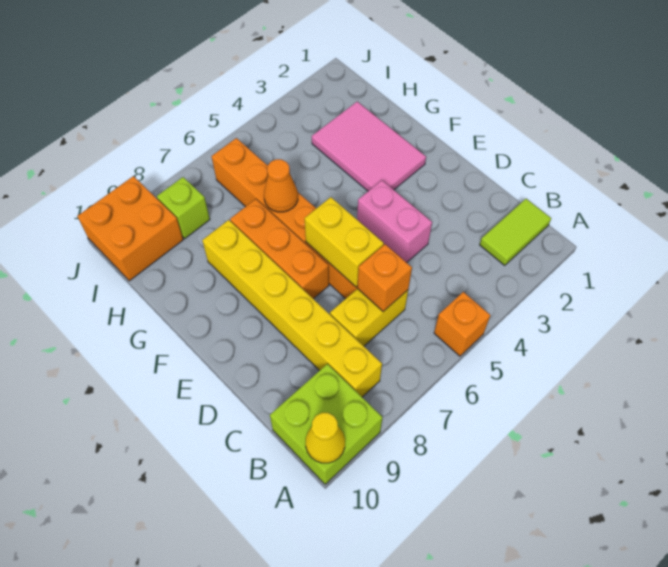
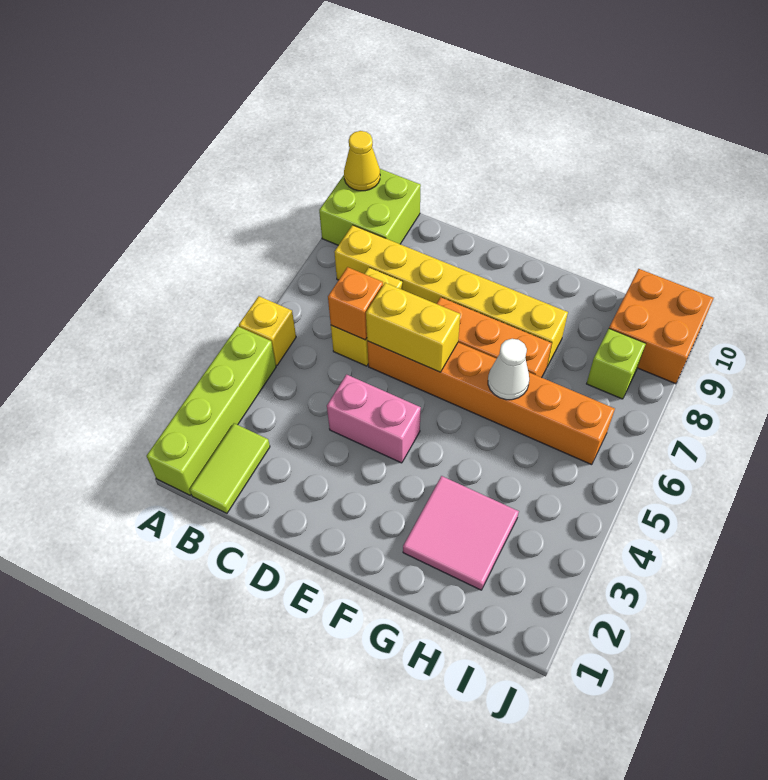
none -> lime 1x4 brick [147,326,276,495]
orange 1x1 brick [434,292,490,356] -> yellow 1x1 brick [239,296,296,365]
pink 2x3 tile [312,102,426,191] -> pink 2x2 tile [403,476,519,590]
orange 1x1 cone [264,159,298,212] -> white 1x1 cone [488,339,529,400]

